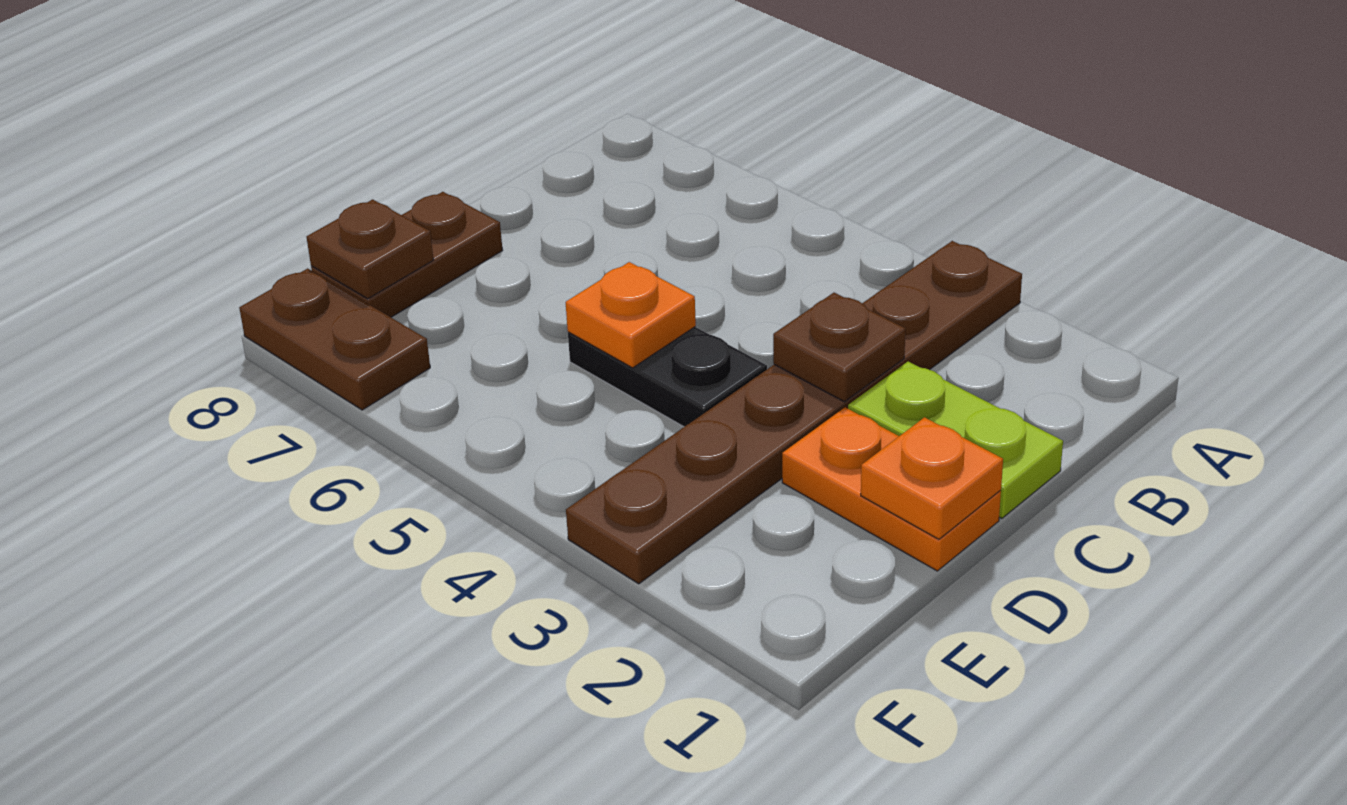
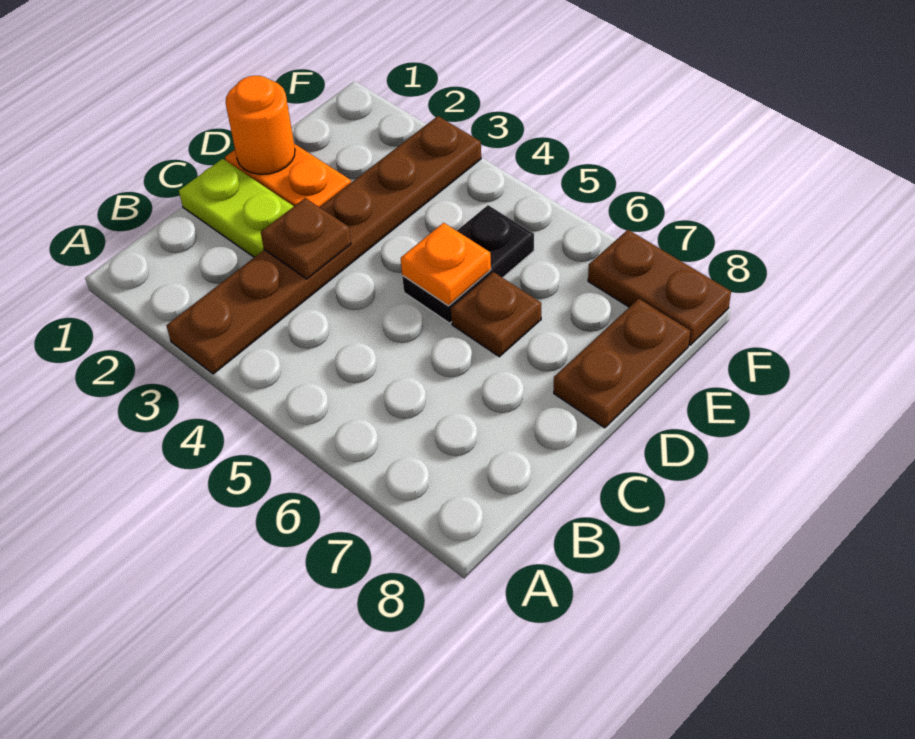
orange 1x1 plate [861,417,1003,539] -> orange 1x1 round brick [226,76,295,174]
black 1x2 plate [568,327,767,427] -> black 1x2 plate turned to [402,205,534,323]
brown 1x1 plate [307,199,433,299] -> brown 1x1 plate moved to [451,272,541,357]

